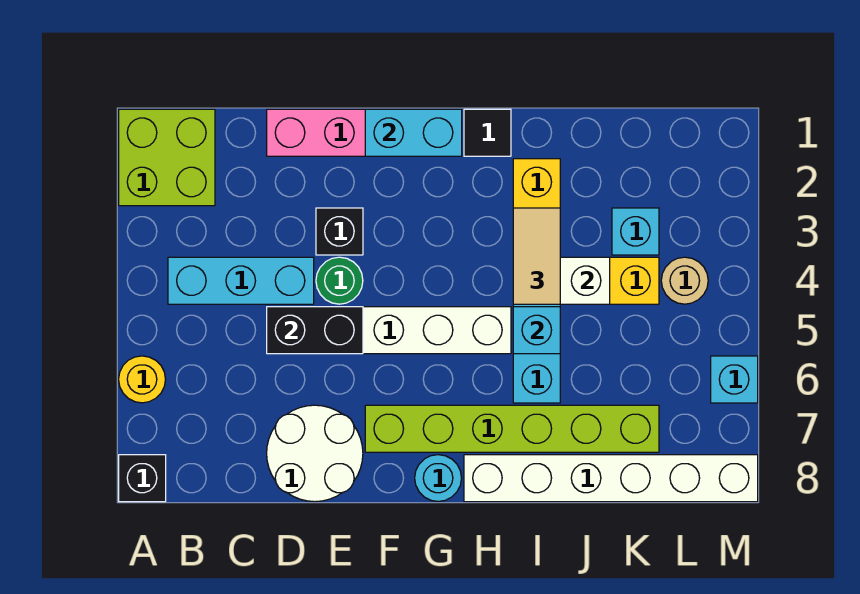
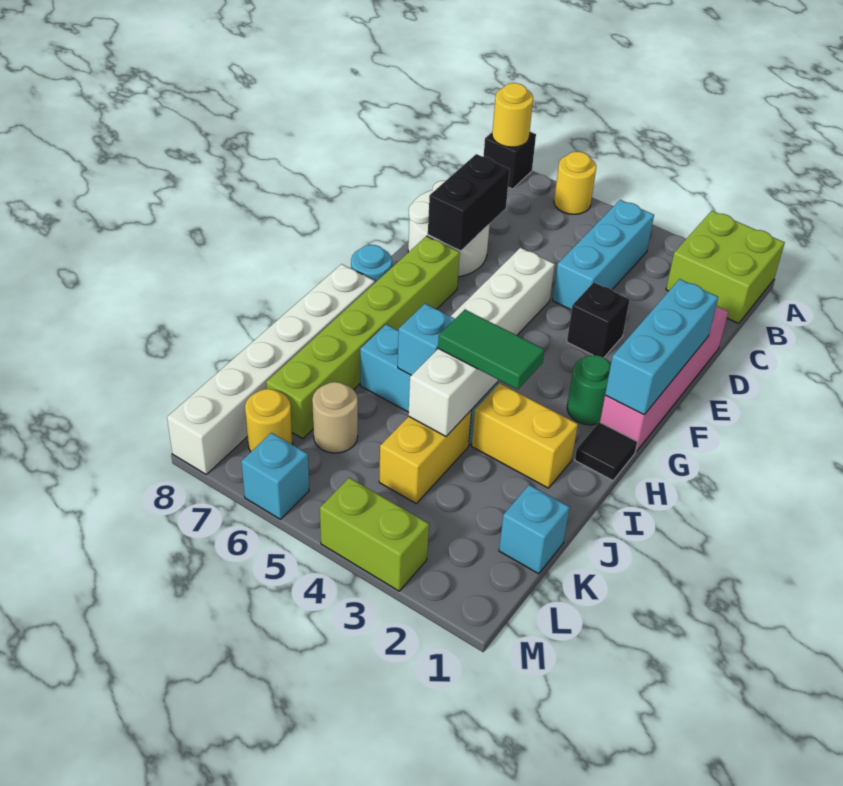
none -> yellow 1x1 round brick [492,83,533,147]
black 1x2 brick [267,307,363,354] -> black 1x2 brick moved to [428,154,510,250]
green 1x1 round brick [316,257,363,304] -> green 1x1 round brick moved to [567,355,611,425]
cyan 1x2 brick [365,109,462,156] -> cyan 1x3 brick [605,279,718,414]
tan 1x2 tile [513,208,560,304] -> green 1x2 tile [438,310,544,390]
cyan 1x1 brick [612,208,659,255] -> cyan 1x1 brick moved to [499,485,570,574]
tan 1x1 round brick [661,257,708,304] -> tan 1x1 round brick moved to [312,382,358,453]
none -> yellow 1x1 round brick [245,389,293,451]
none -> lime 1x2 brick [320,478,429,591]

